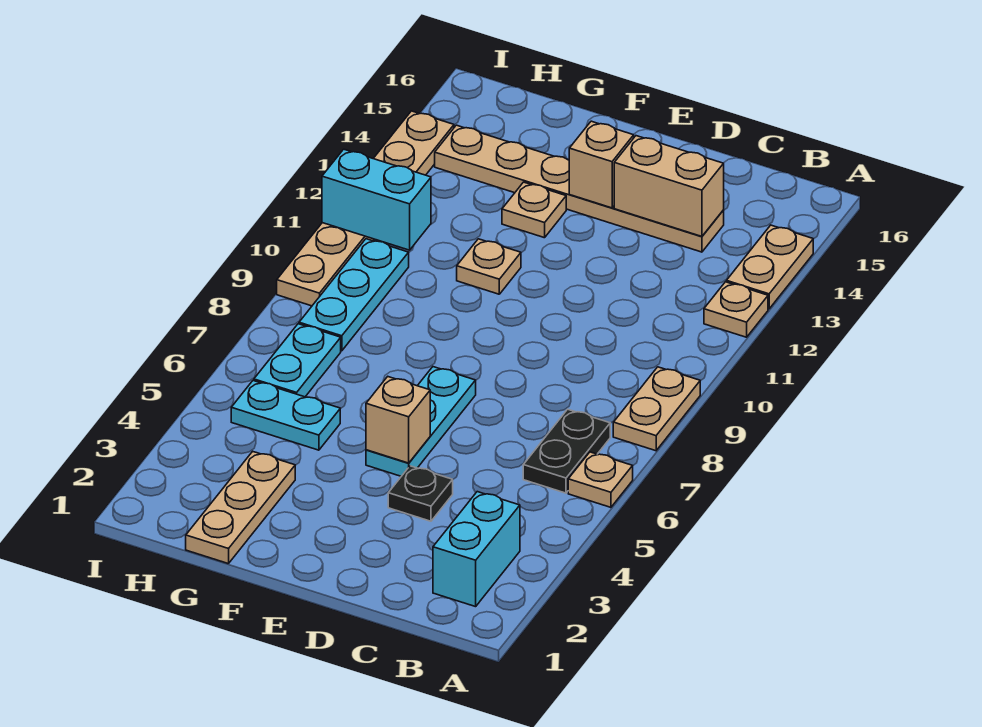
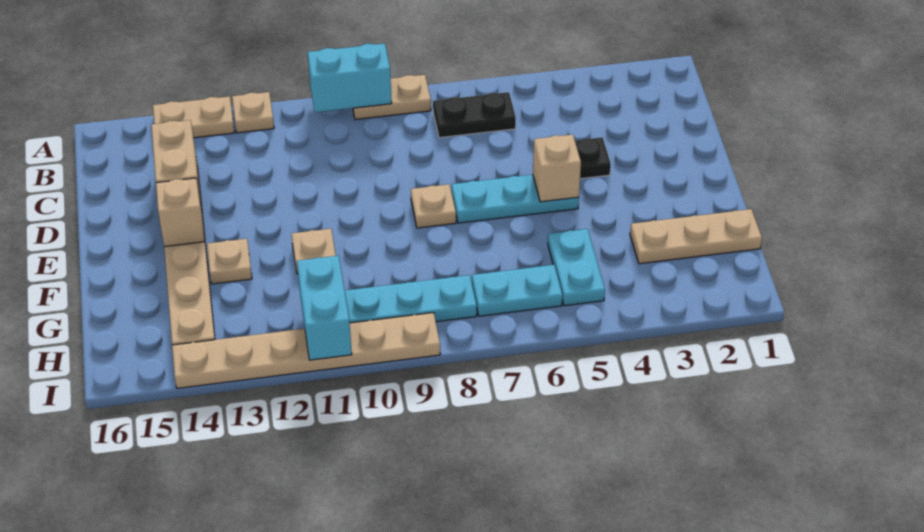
tan 1x1 plate [568,452,633,507] -> tan 1x1 plate moved to [411,184,456,228]
cyan 1x2 brick [433,492,520,607] -> cyan 1x2 brick moved to [308,43,392,112]

